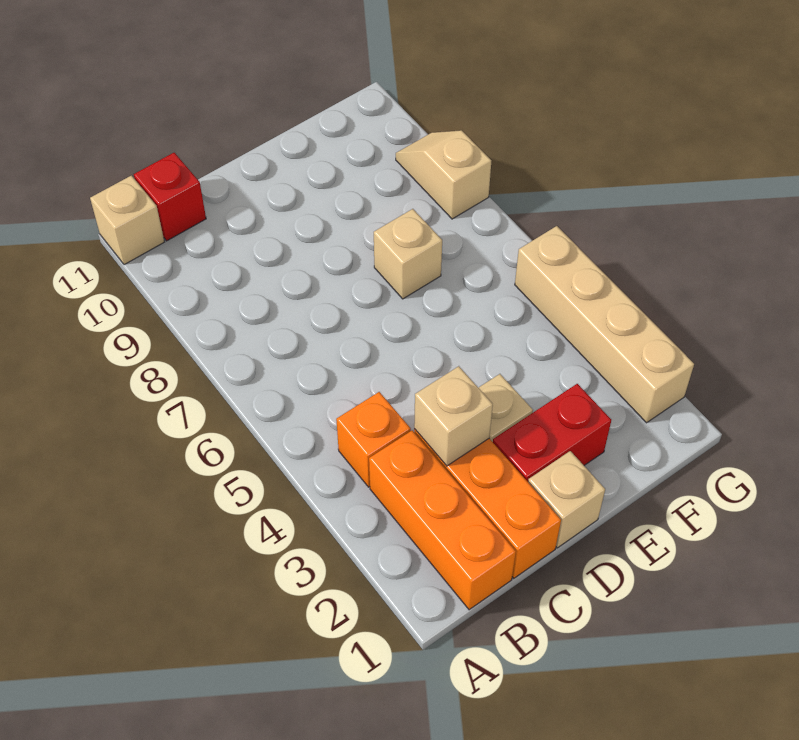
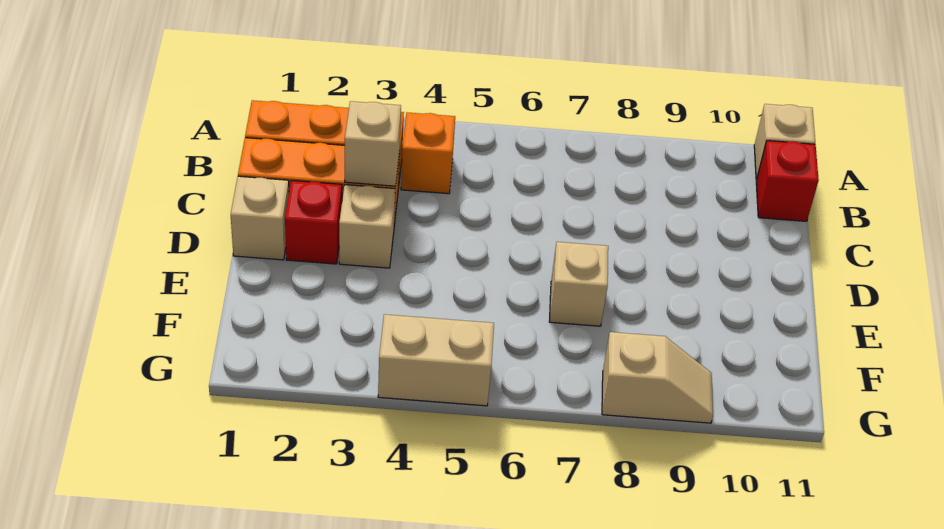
red 1x2 brick [493,384,611,482] -> red 1x1 brick [285,180,342,264]
tan 1x4 brick [515,226,694,423] -> tan 1x2 brick [378,314,494,406]

